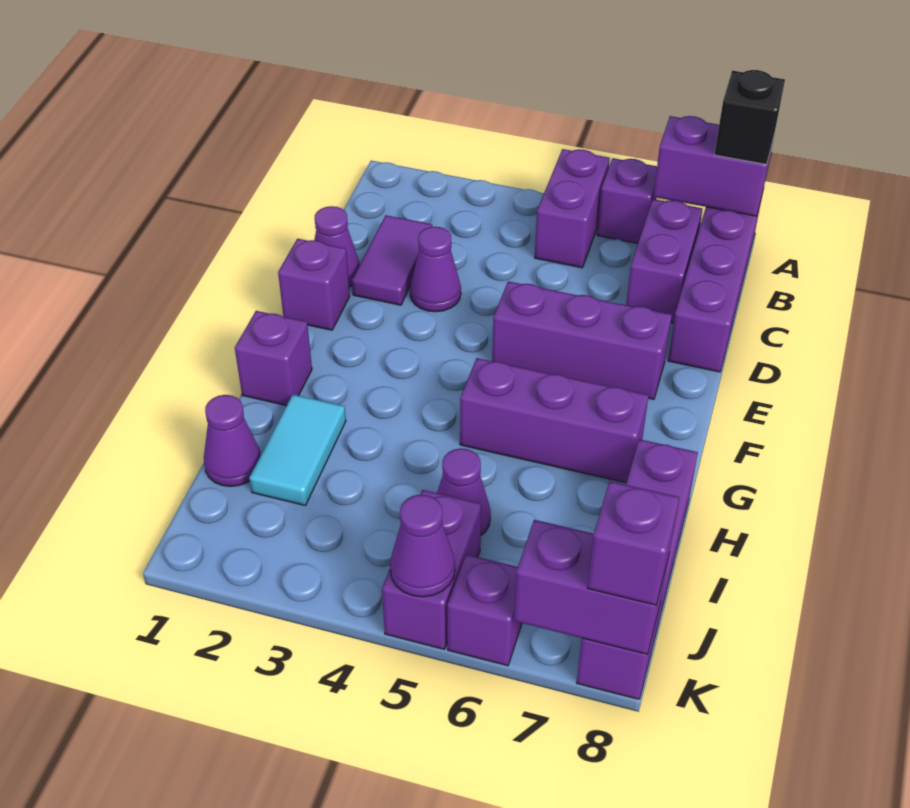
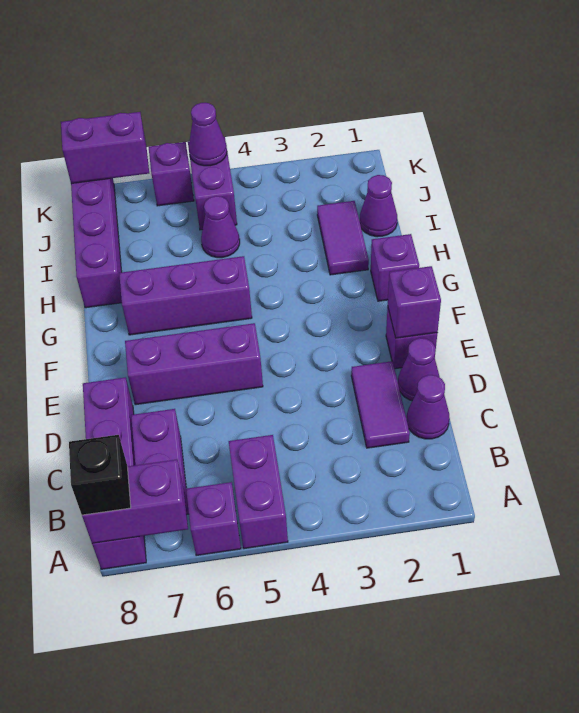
purple 1x1 cone [410,227,461,312] -> purple 1x1 cone moved to [407,375,450,439]
cyan 1x2 tile [249,395,346,506] -> purple 1x2 tile [317,201,369,275]
purple 1x1 brick [587,481,679,605] -> purple 1x1 brick moved to [388,266,441,338]

